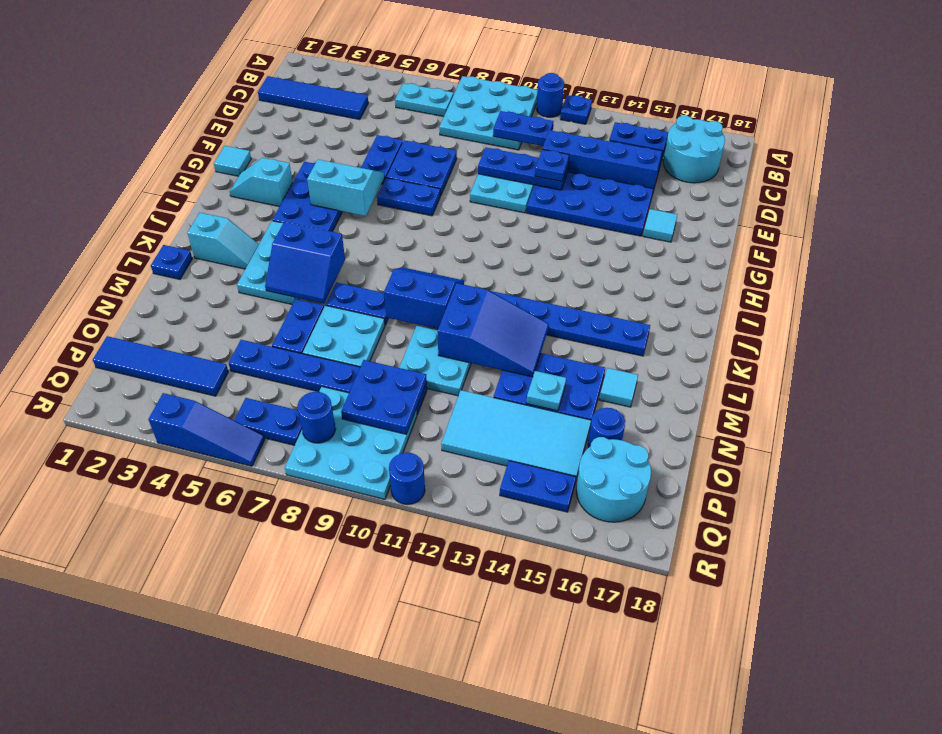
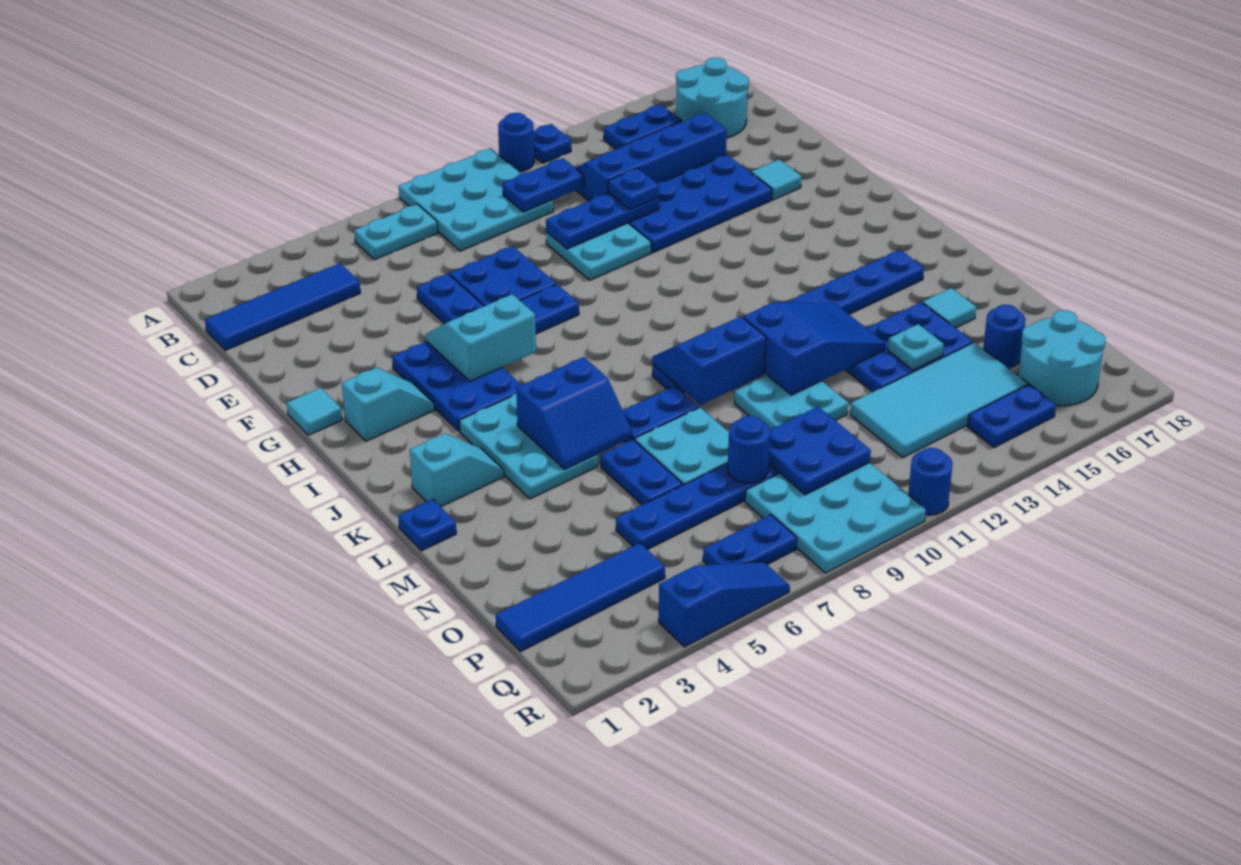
cyan 1x2 slope [230,158,293,206] -> cyan 1x2 slope turned to [342,368,434,441]
blue 1x1 round brick [297,392,335,443] -> blue 1x1 round brick moved to [728,416,770,483]

